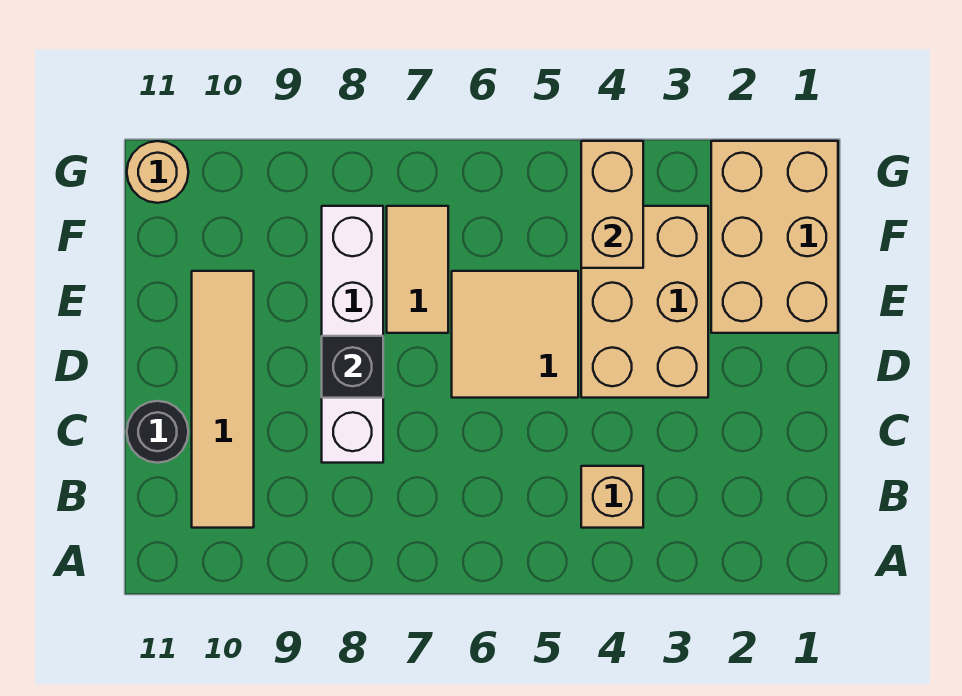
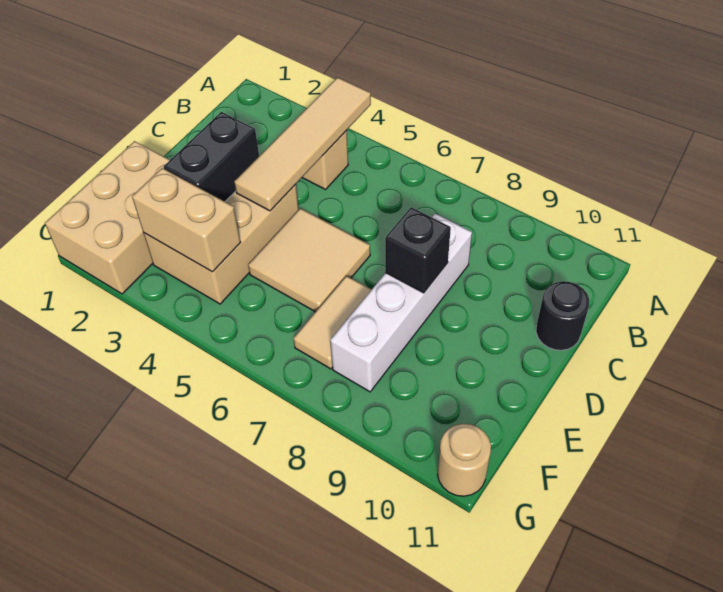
tan 1x4 tile [192,271,254,528] -> tan 1x4 tile moved to [234,78,371,211]
none -> black 1x2 brick [164,112,259,202]
tan 1x2 brick [581,141,643,268] -> tan 1x2 brick turned to [132,168,241,272]

